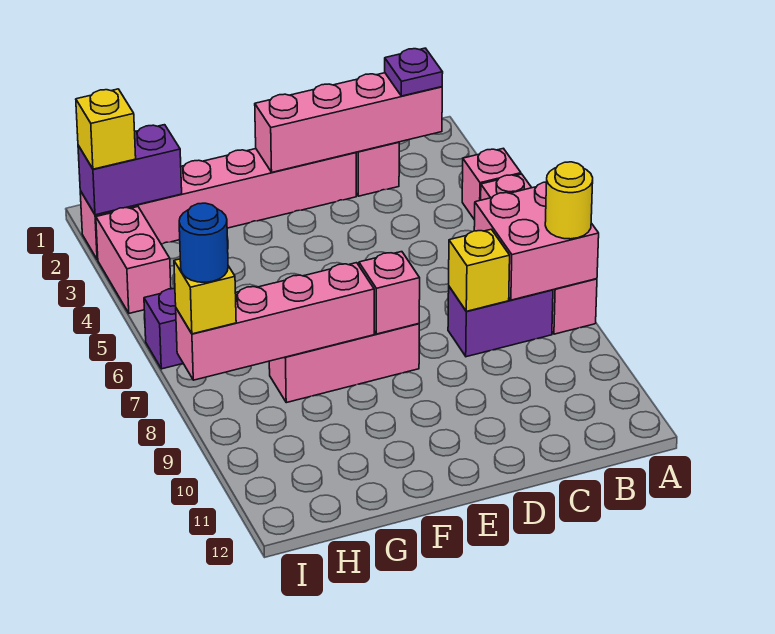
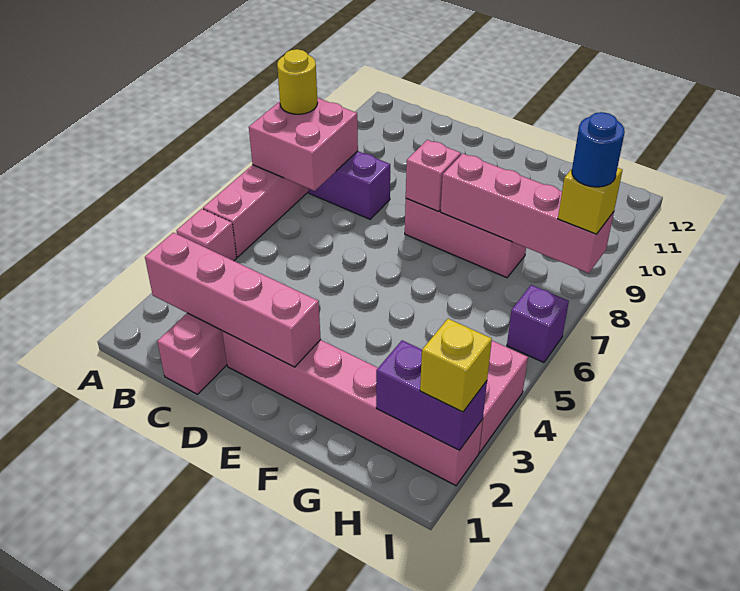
purple 1x1 plate [385,48,443,96] -> none
yellow 1x1 brick [449,229,510,311] -> none

